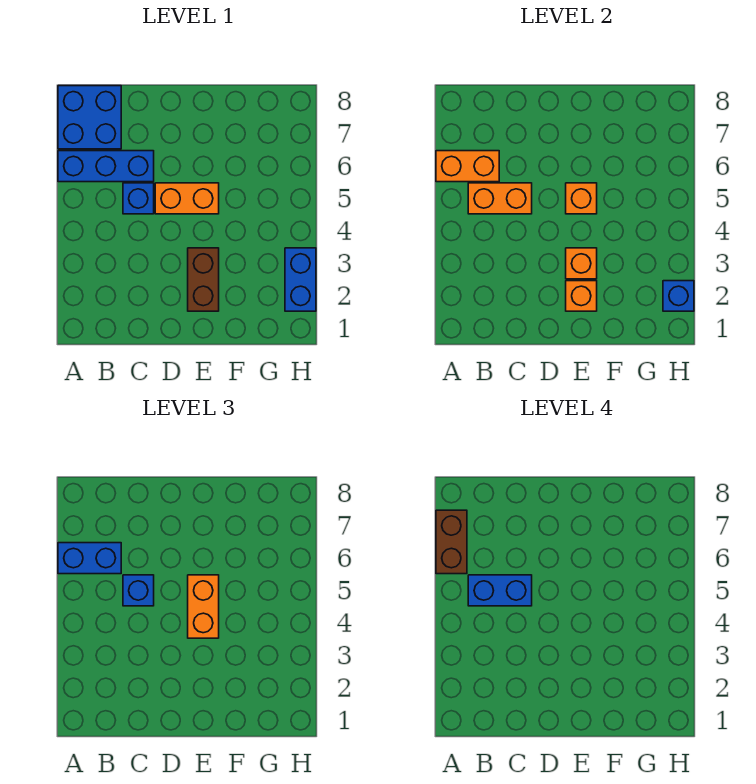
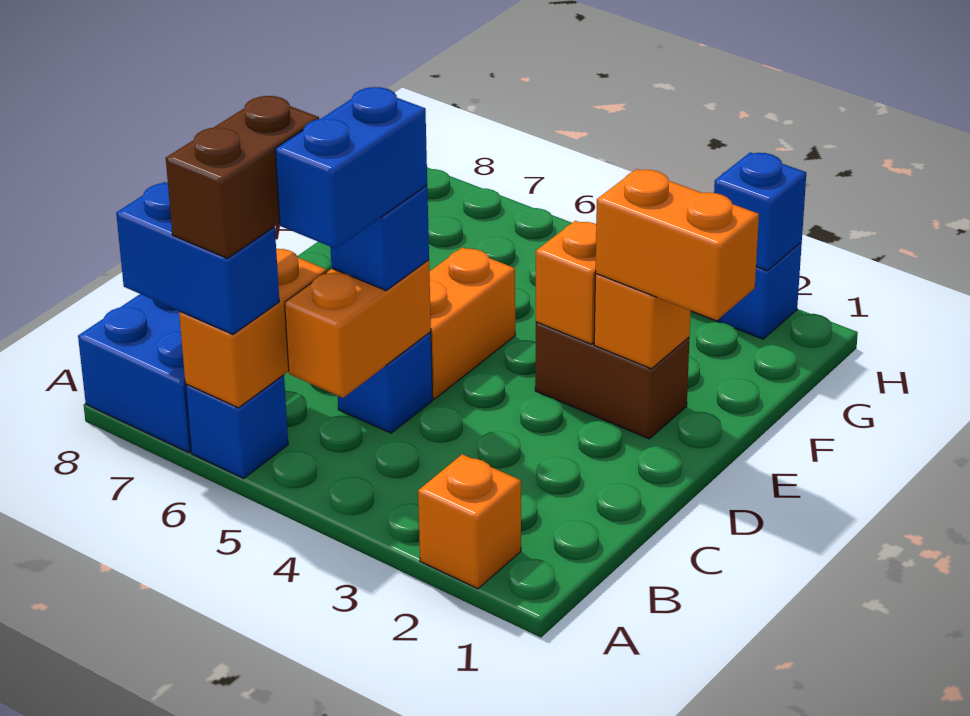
blue 1x3 brick [58,151,154,182] -> blue 1x1 brick [186,375,288,478]
blue 1x2 brick [58,543,121,574] -> blue 1x2 brick turned to [116,182,279,334]
brown 1x2 brick [436,510,467,574] -> brown 1x2 brick turned to [166,96,319,258]
orange 1x2 brick [188,575,219,638] -> orange 1x2 brick moved to [596,169,759,321]
orange 1x1 brick [566,183,597,214] -> orange 1x1 brick moved to [418,454,521,589]

